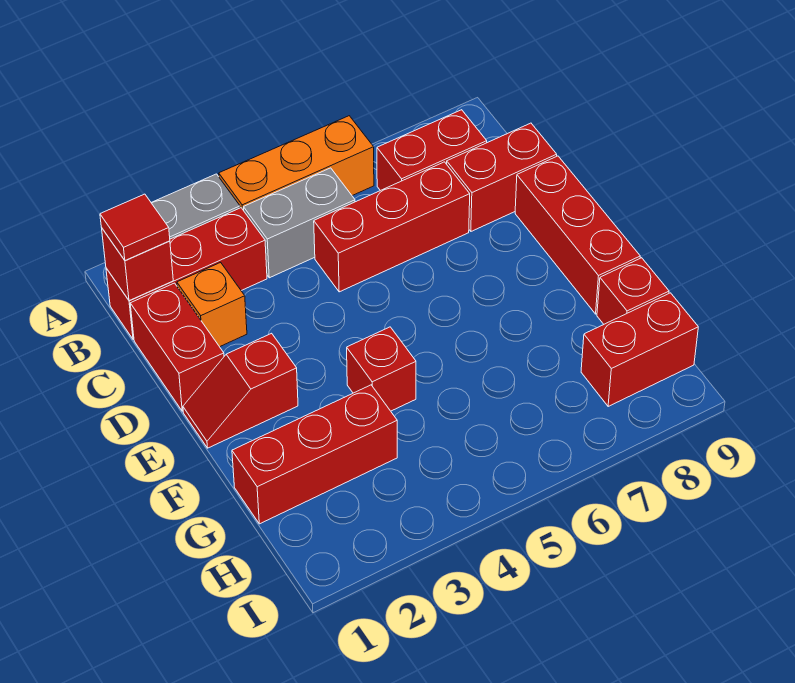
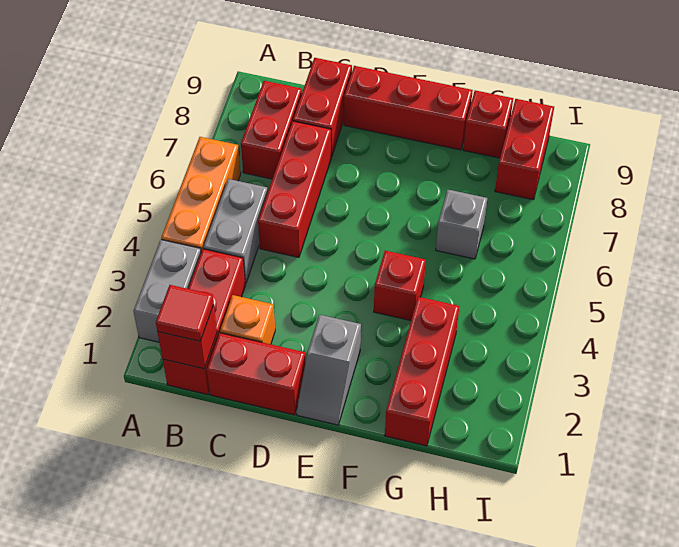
red 1x2 slope [183,333,298,448] -> grey 1x2 slope [297,315,361,425]
none -> grey 1x1 brick [436,189,487,259]

